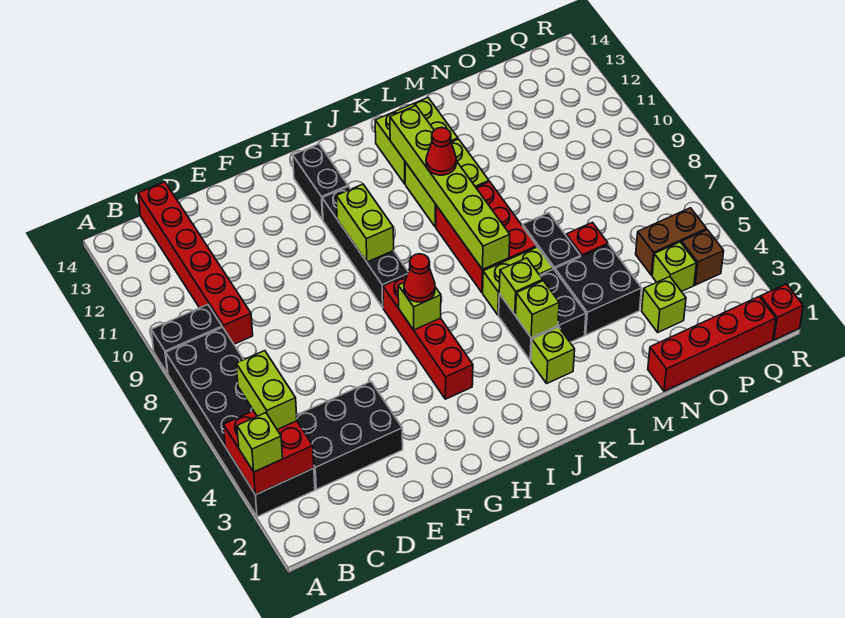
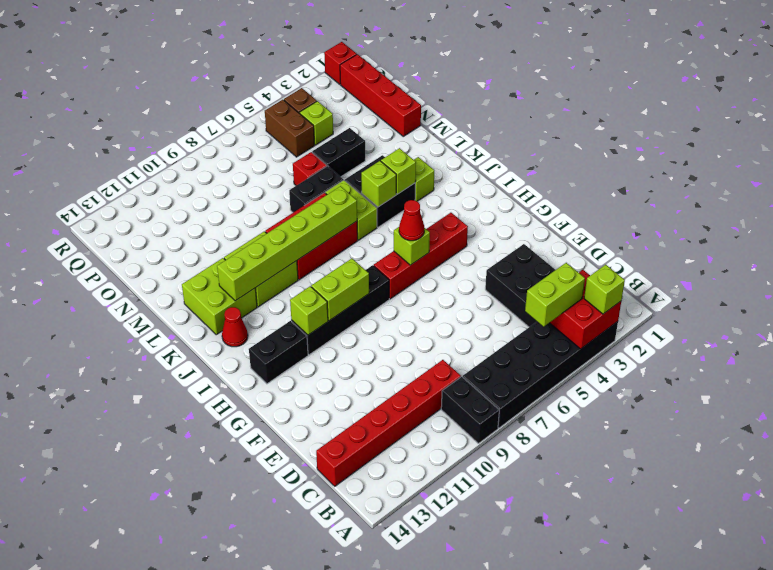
red 1x1 cone [426,128,456,175] -> red 1x1 cone moved to [222,307,248,347]
black 2x2 brick [555,244,642,335] -> black 1x2 brick [312,128,365,177]
lime 1x1 brick [642,277,686,332] -> lime 1x1 brick moved to [290,286,328,335]

